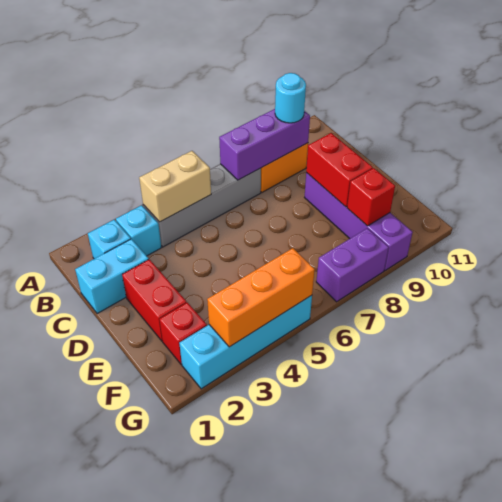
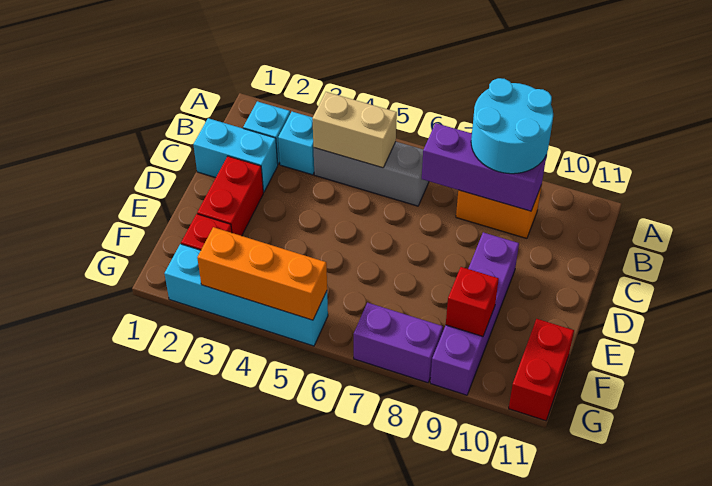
grey 1x4 brick [143,164,261,247] -> grey 1x3 brick [314,142,429,206]
cyan 1x1 round brick [275,73,306,123] -> cyan 2x2 round brick [471,78,553,174]
red 1x2 brick [306,133,373,207] -> red 1x2 brick moved to [509,319,574,421]

